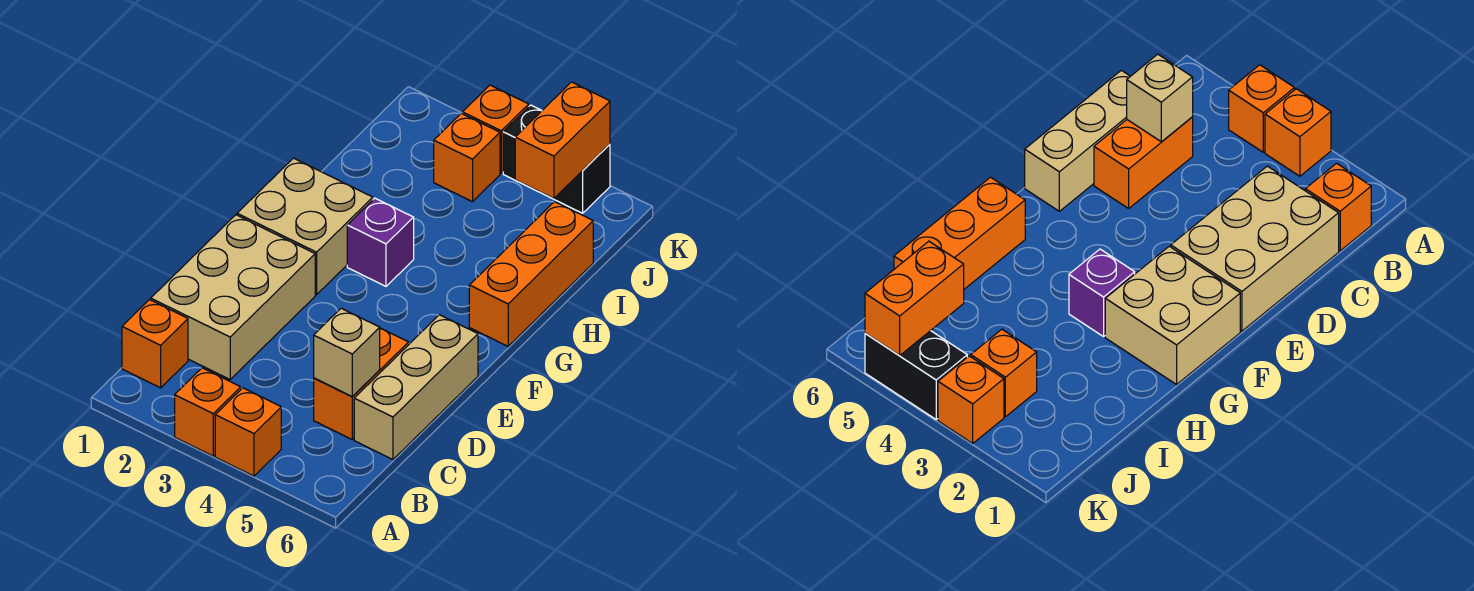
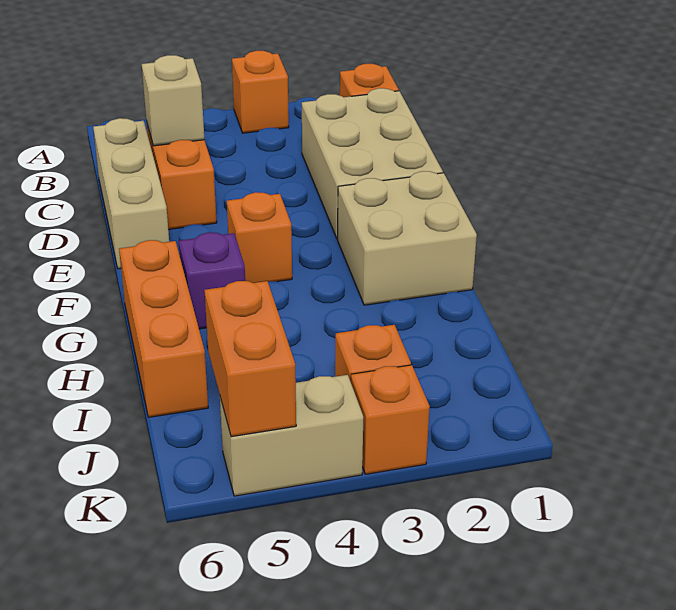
orange 1x1 brick [215,388,281,476] -> orange 1x1 brick moved to [227,192,292,283]
purple 1x1 brick [347,198,414,286] -> purple 1x1 brick moved to [179,232,245,329]
black 1x2 brick [503,105,610,213] -> tan 1x2 brick [220,375,363,496]

